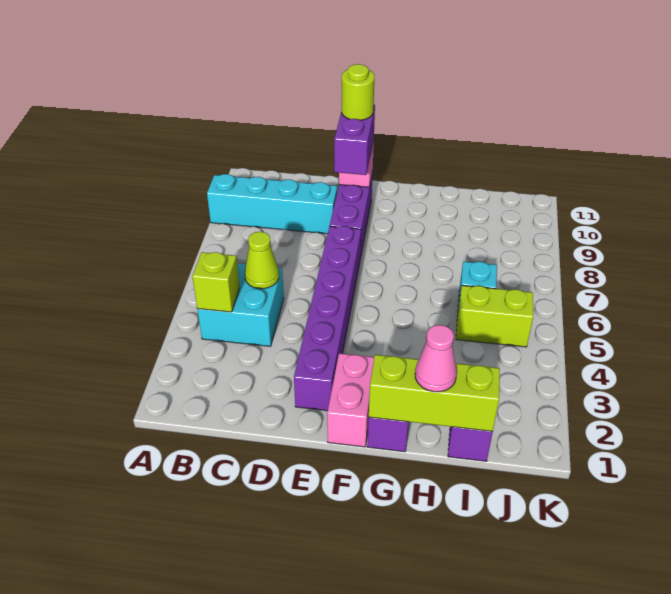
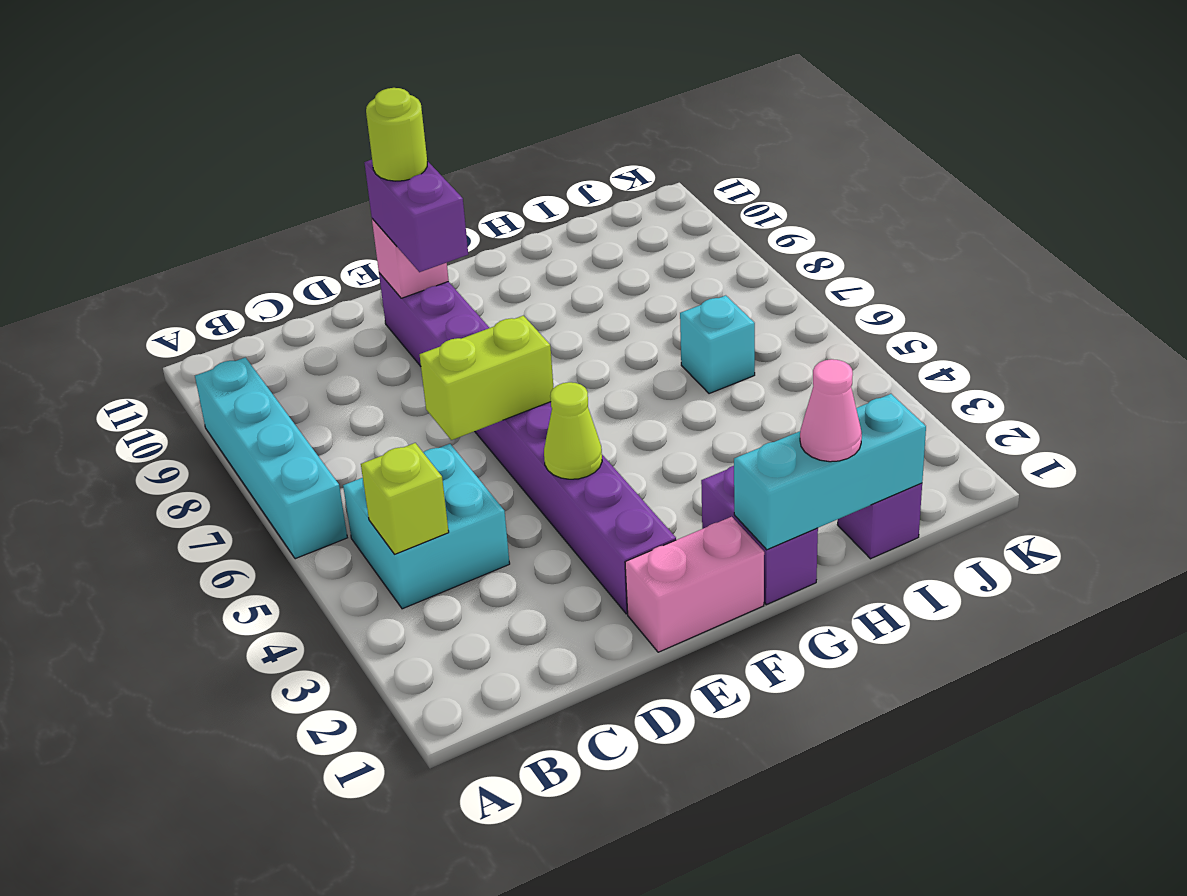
cyan 1x4 brick [207,174,337,234] -> cyan 1x4 brick turned to [195,357,347,559]
lime 1x1 cone [245,232,279,289] -> lime 1x1 cone moved to [544,382,602,479]
pink 1x2 brick [327,353,374,447] -> pink 1x2 brick turned to [625,517,764,652]
lime 1x3 brick [369,355,500,432] -> cyan 1x3 brick [734,394,926,550]
lime 1x2 brick [456,285,533,347] -> lime 1x2 brick moved to [420,315,553,440]

